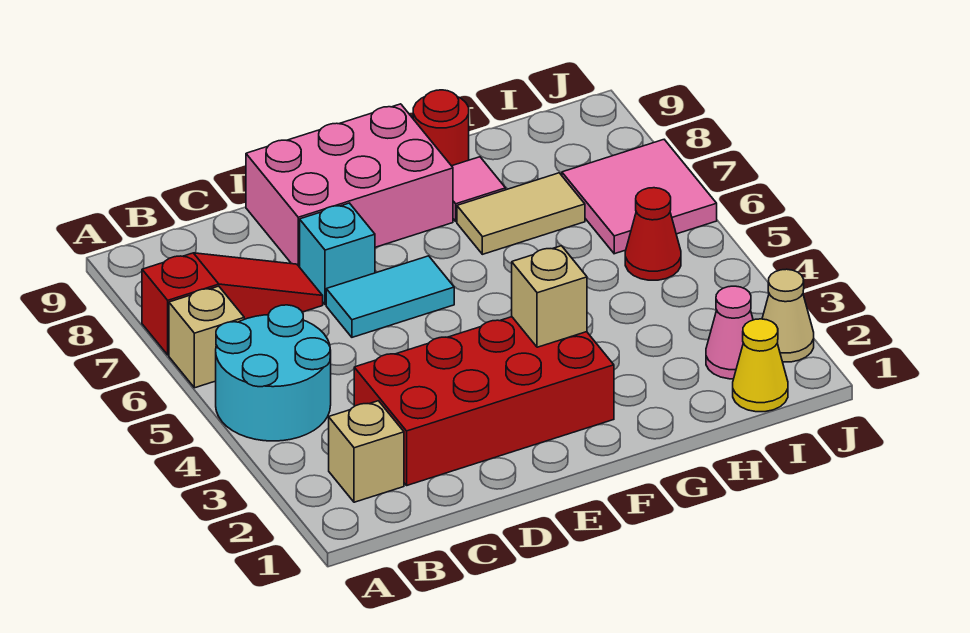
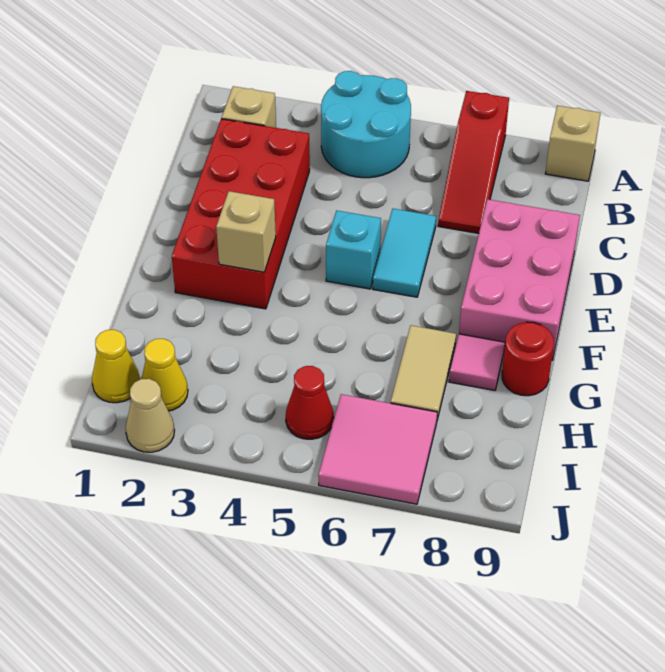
tan 1x1 brick [169,286,244,388] -> tan 1x1 brick moved to [545,106,600,181]
cyan 1x1 brick [300,203,375,305] -> cyan 1x1 brick moved to [326,211,381,289]
pink 1x1 cone [706,286,753,379] -> yellow 1x1 cone [142,339,188,411]

